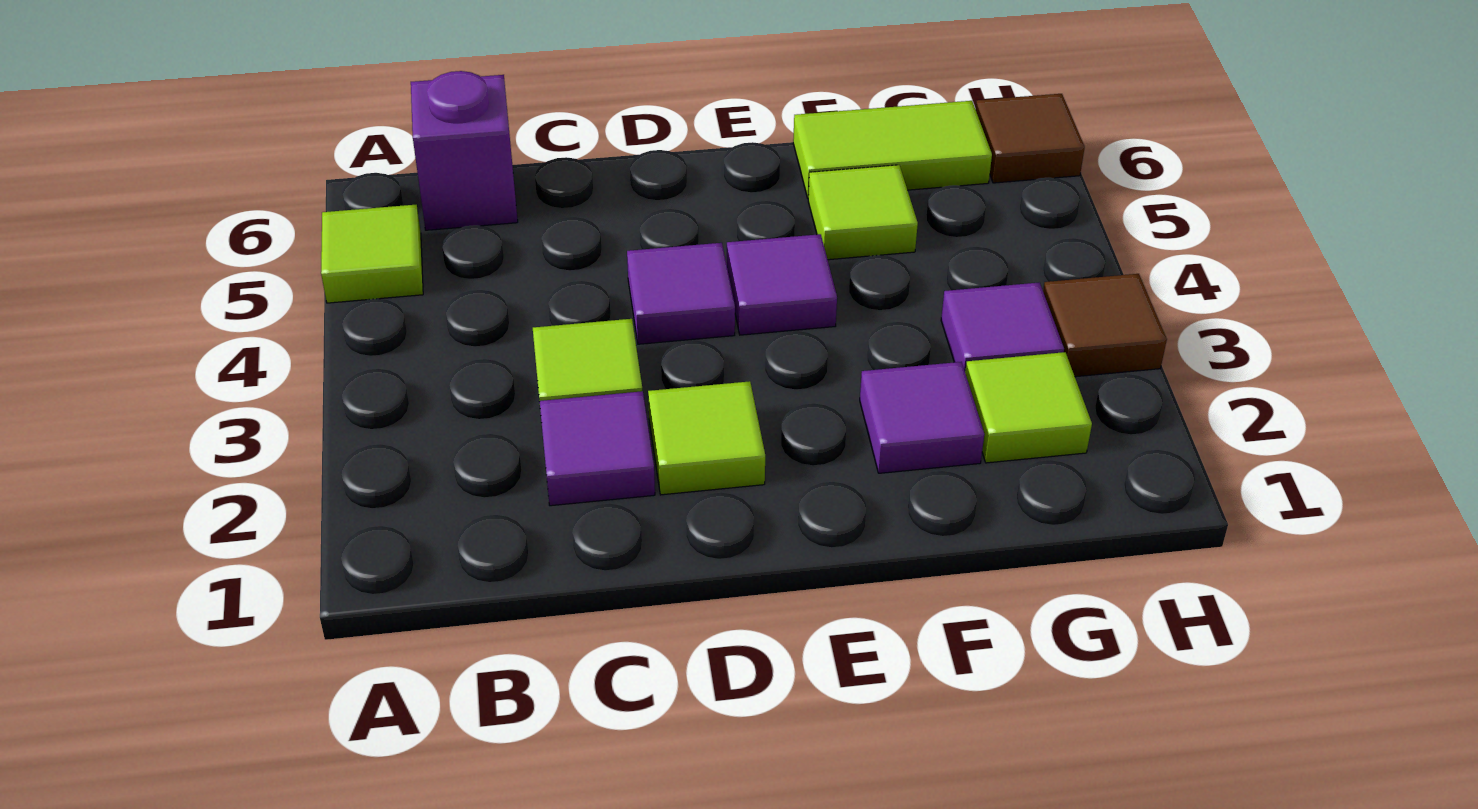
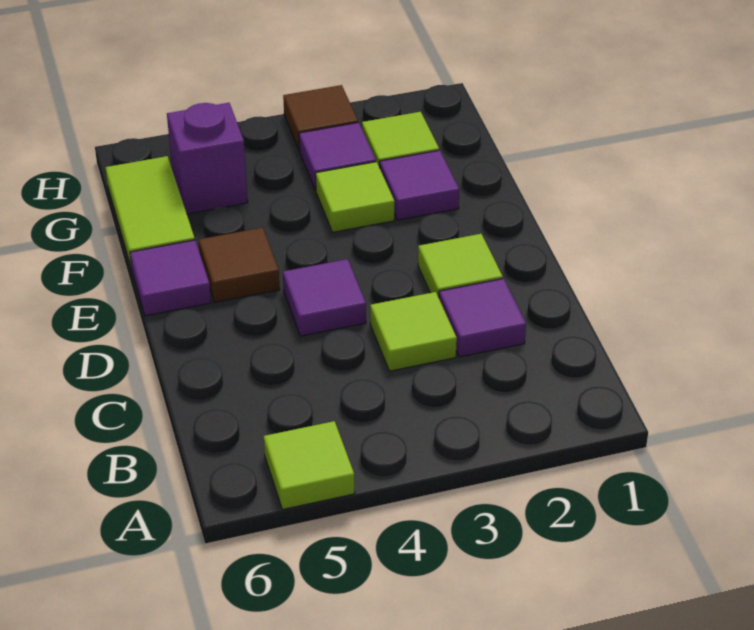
purple 1x1 brick [411,71,518,230] -> purple 1x1 brick moved to [167,103,248,214]
purple 1x1 tile [727,234,837,335] -> purple 1x1 tile moved to [130,240,211,316]
lime 1x1 tile [808,165,918,260] -> lime 1x1 tile moved to [316,162,395,232]
brown 1x1 tile [975,94,1085,183] -> brown 1x1 tile moved to [199,228,280,302]

